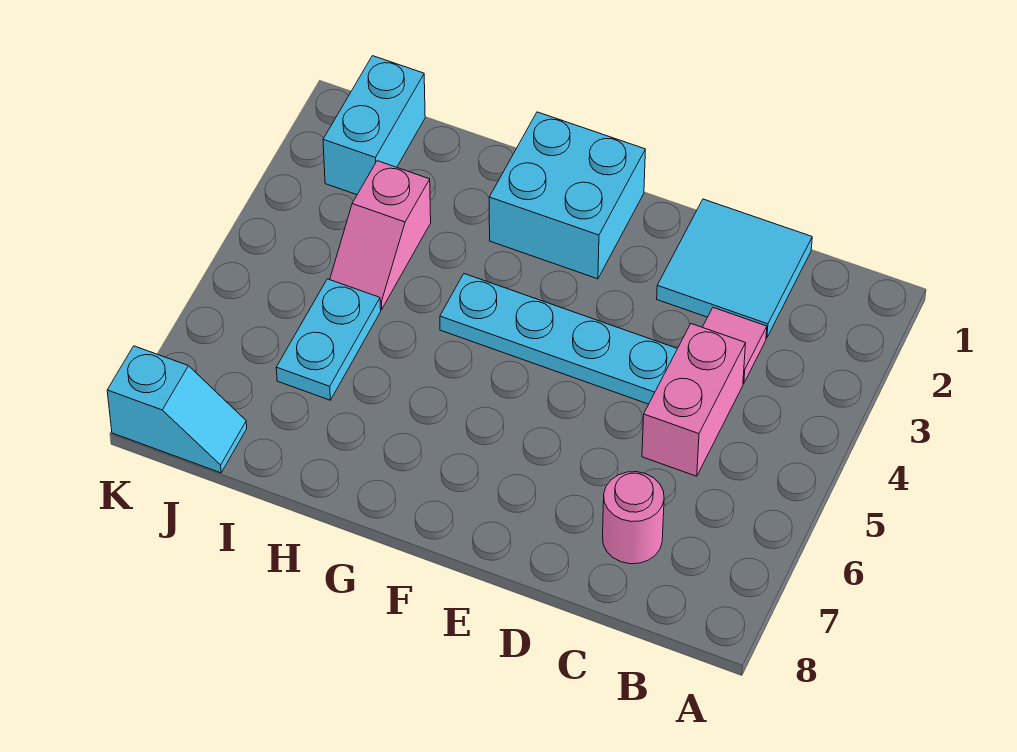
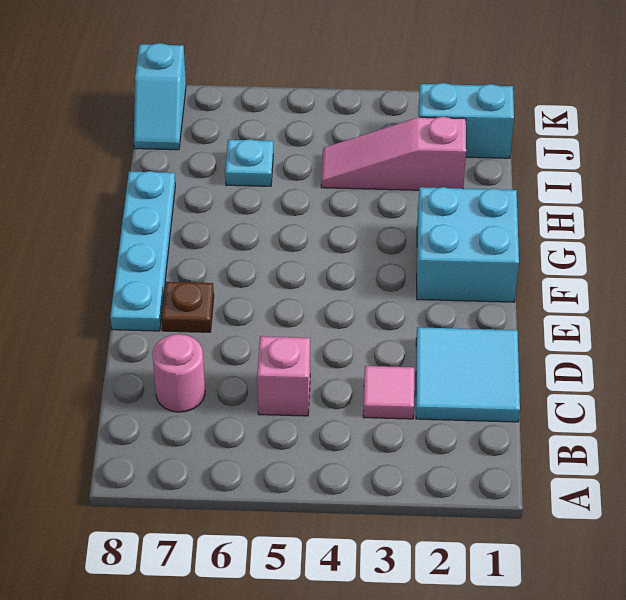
pink 1x2 brick [642,324,746,476] -> pink 1x1 brick [257,336,310,416]
cyan 1x4 plate [440,274,677,404] -> cyan 1x4 plate moved to [110,171,175,331]
none -> brown 1x1 plate [161,282,214,332]
pink 1x2 slope [330,161,431,309] -> pink 1x3 slope [321,117,466,190]
cyan 1x2 plate [276,279,381,400] -> cyan 1x1 plate [225,139,273,186]

